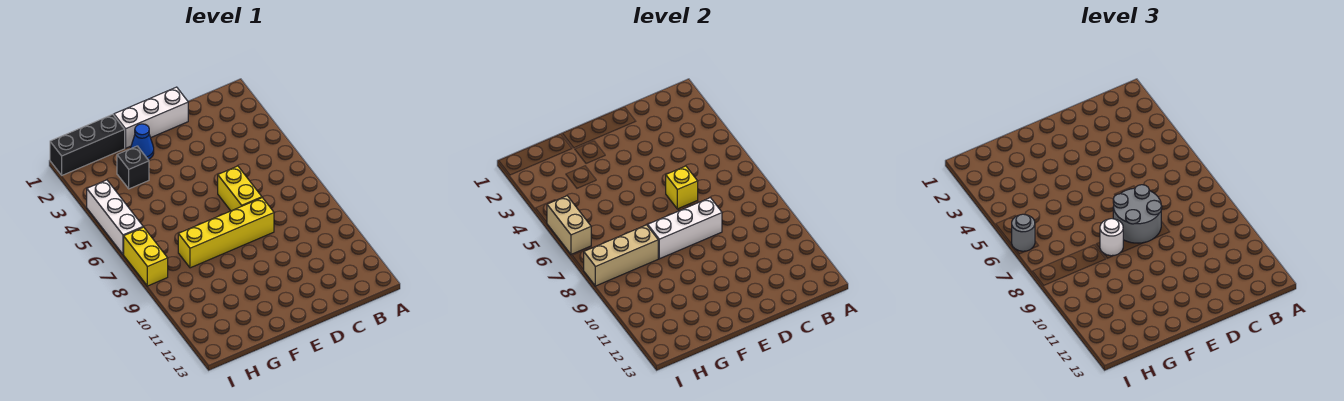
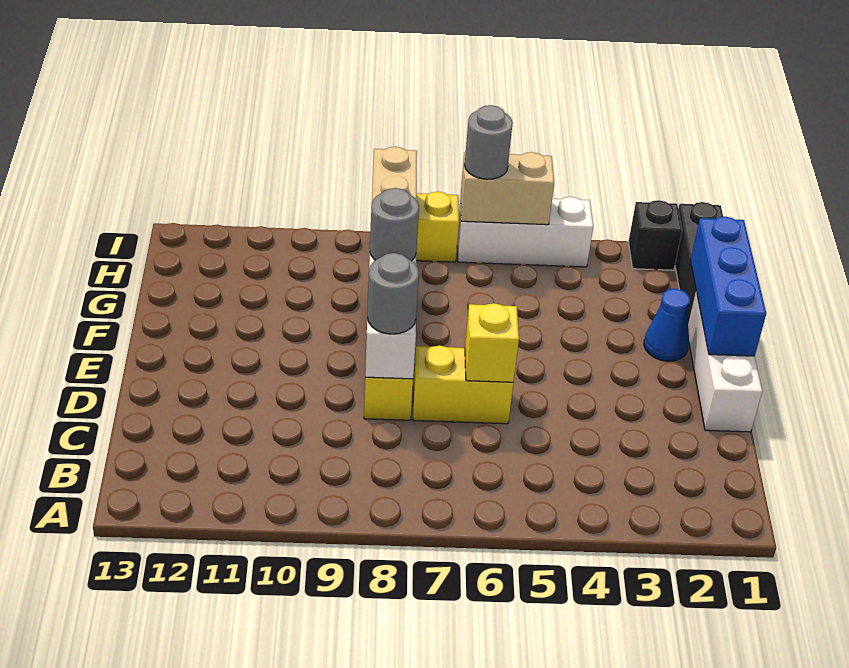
grey 2x2 round brick [1113,185,1162,243] -> grey 1x1 round brick [367,253,419,334]
none -> blue 1x3 brick [691,217,766,356]
white 1x1 round brick [1100,219,1123,256] -> grey 1x1 round brick [370,188,419,261]
black 1x1 brick [117,146,149,189] -> black 1x1 brick moved to [628,200,682,270]

